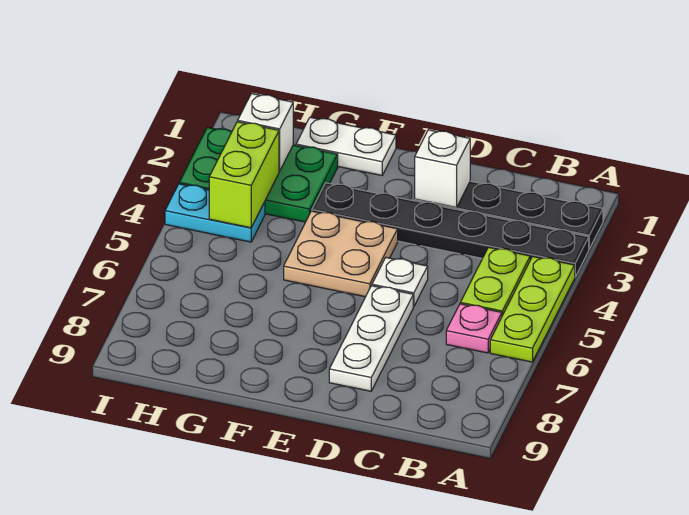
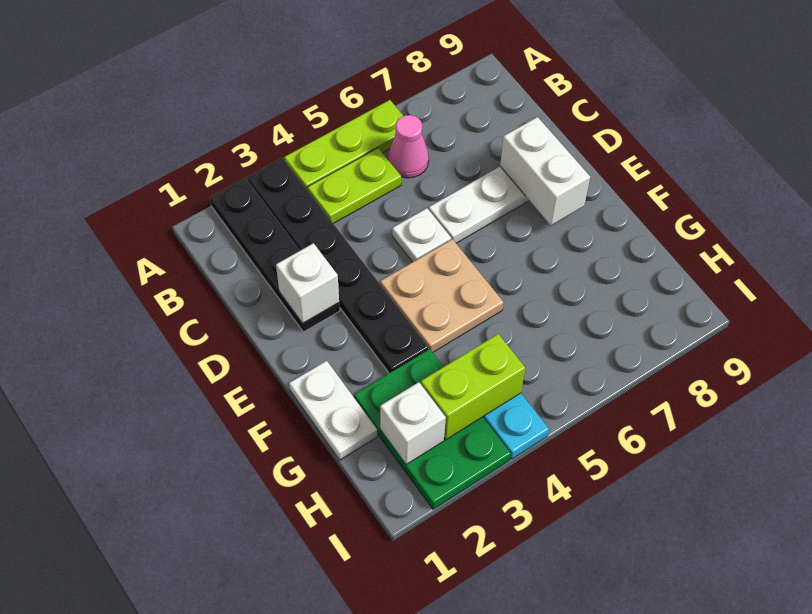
pink 1x1 plate [446,304,502,353] -> pink 1x1 cone [388,115,429,178]
none -> white 1x2 brick [500,117,590,225]

